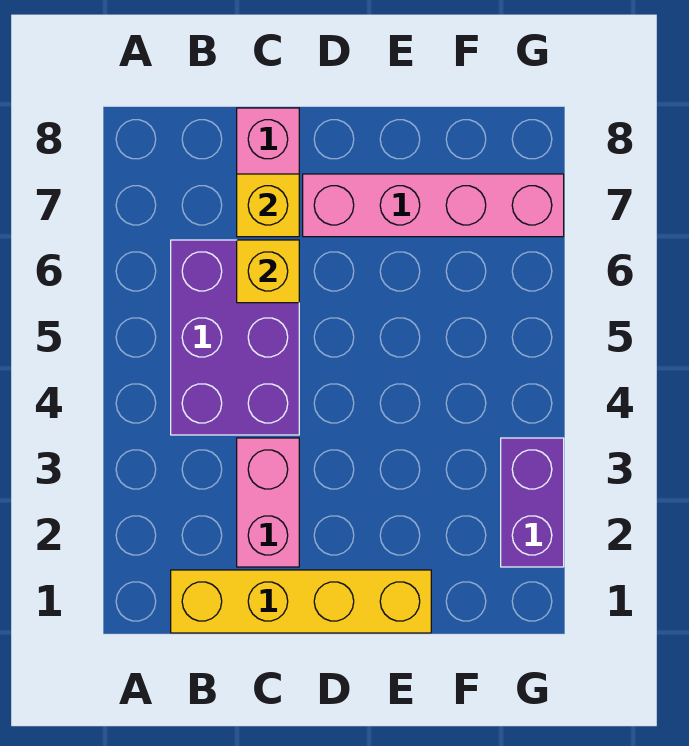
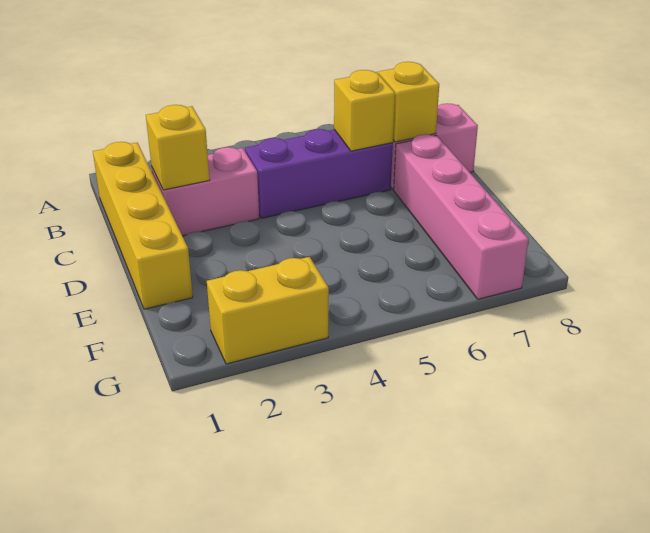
purple 2x3 brick [171,240,299,435] -> purple 1x3 brick [245,129,393,218]
none -> yellow 1x1 brick [146,105,210,190]
purple 1x2 brick [501,438,564,567] -> yellow 1x2 brick [207,257,329,364]

